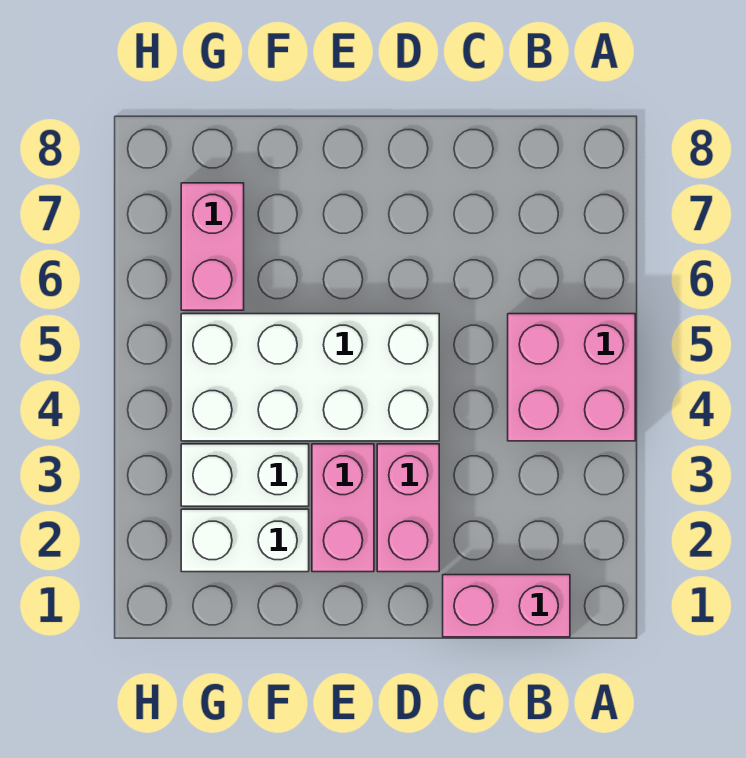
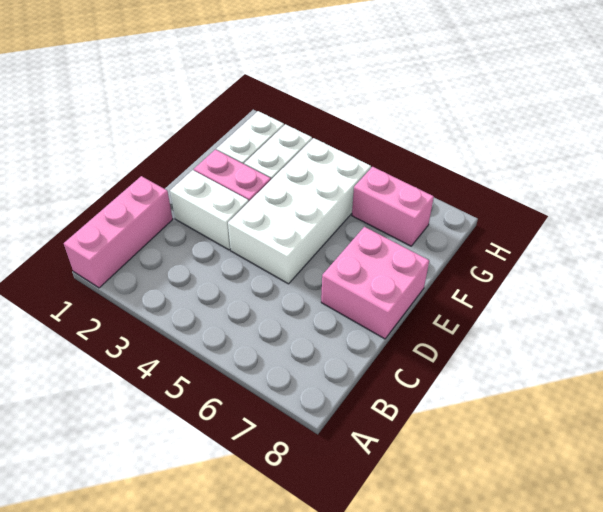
pink 2x2 brick [508,314,635,441] -> pink 2x2 brick moved to [321,227,429,339]
pink 1x2 brick [443,575,570,637] -> pink 1x3 brick [64,176,173,288]
pink 1x2 brick [377,444,439,572] -> white 1x2 brick [170,170,249,250]

